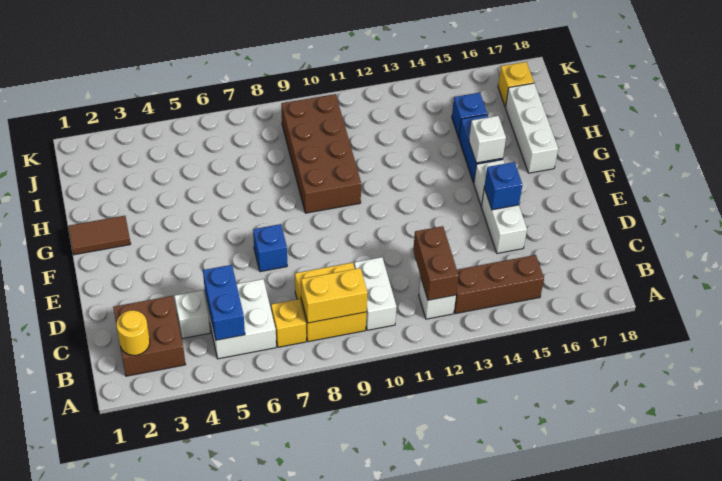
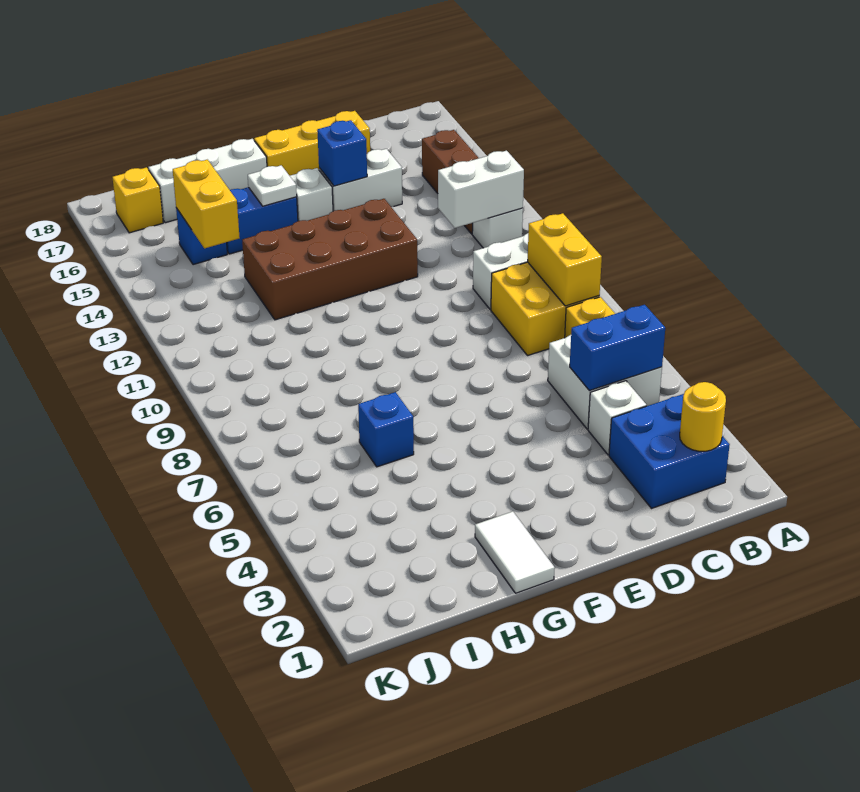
brown 2x2 brick [113,296,186,376] -> blue 2x2 brick [609,394,730,508]
brown 1x2 brick [413,226,459,300] -> white 1x2 brick [438,151,524,228]
none -> yellow 1x3 brick [254,111,370,176]
blue 1x1 brick [253,224,287,272] -> blue 1x1 brick moved to [358,392,414,467]
brown 1x2 tile [68,216,131,255] -> white 1x2 tile [475,511,555,593]
brown 2x4 brick [281,94,361,213] -> brown 2x4 brick moved to [242,199,418,320]
white 1x1 brick [469,116,506,163] -> white 1x1 plate [248,165,297,206]
none -> yellow 1x2 brick [173,160,240,248]

